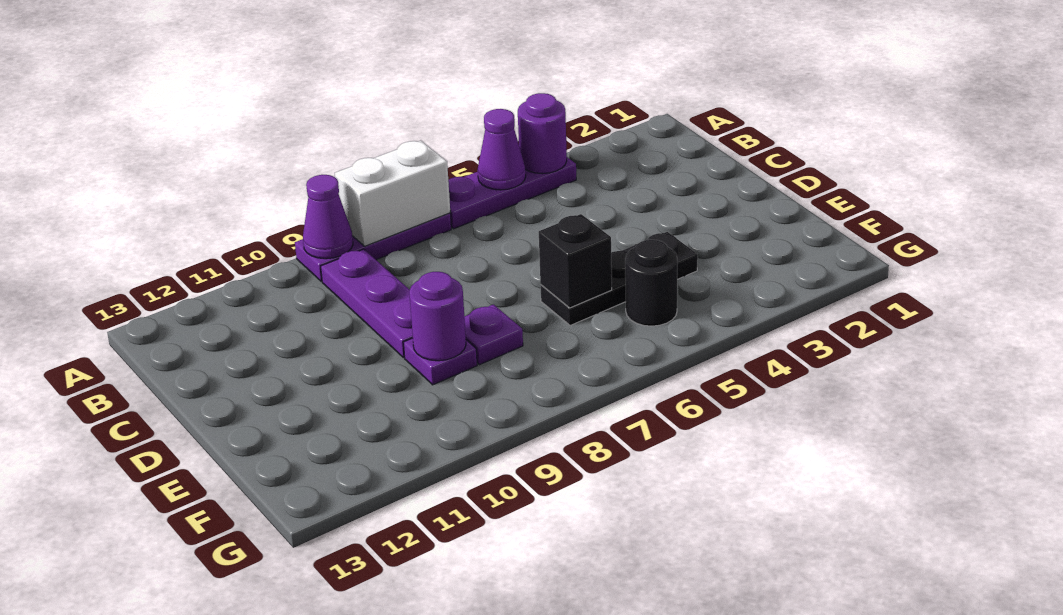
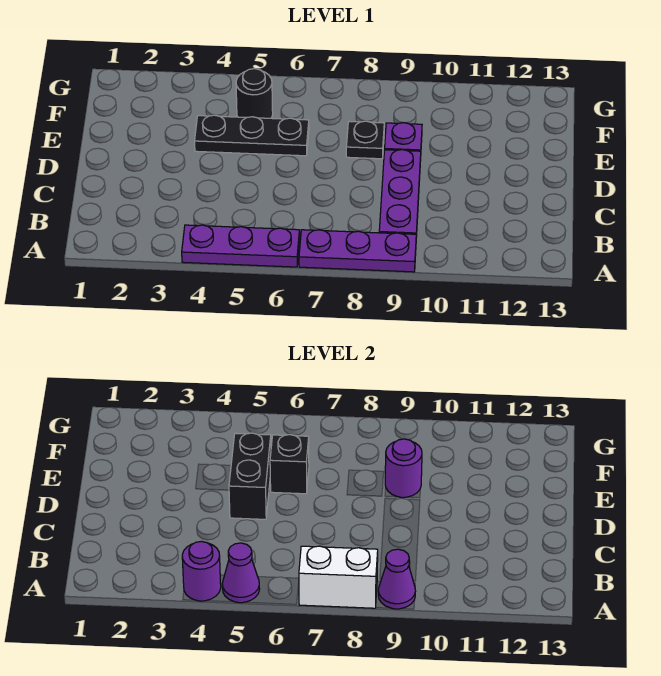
none -> black 1x2 brick [229,433,271,519]
purple 1x1 plate [464,304,523,365] -> black 1x1 plate [346,121,384,159]

